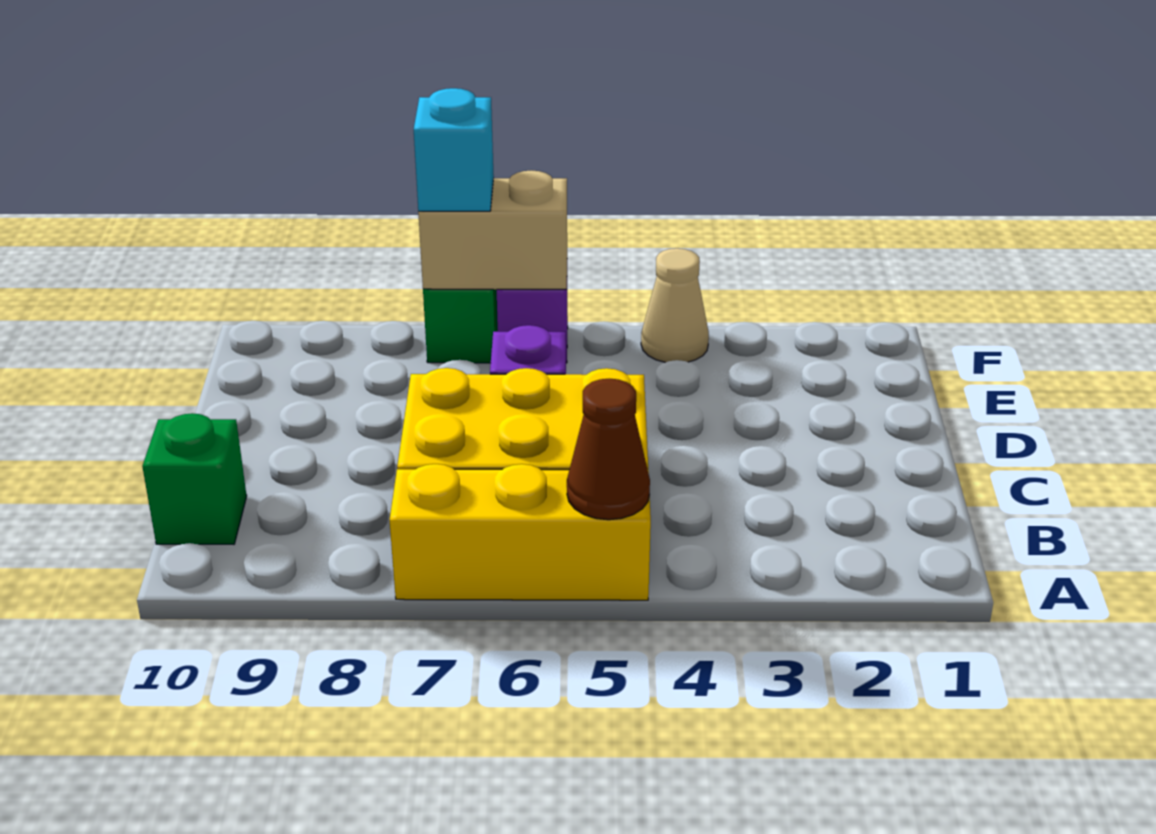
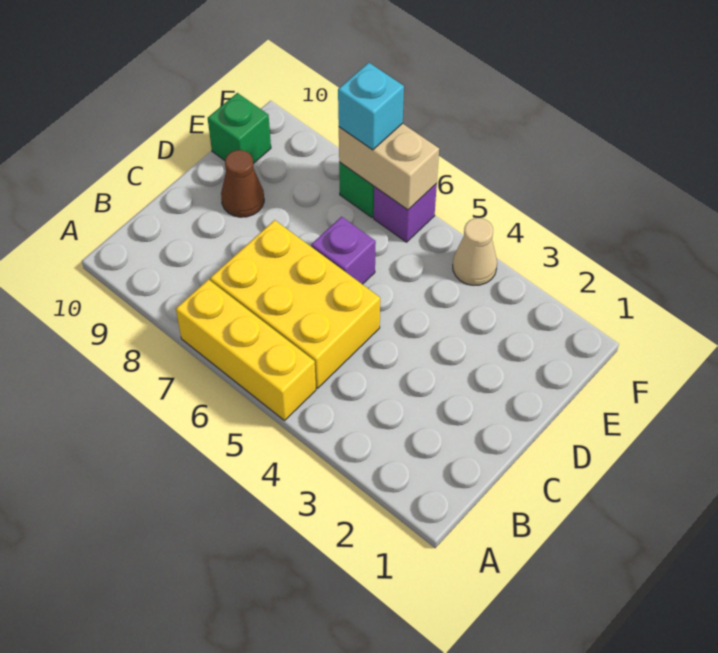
brown 1x1 cone [567,379,650,520] -> brown 1x1 cone moved to [221,150,264,217]
green 1x1 brick [142,413,247,544] -> green 1x1 brick moved to [208,93,271,164]

